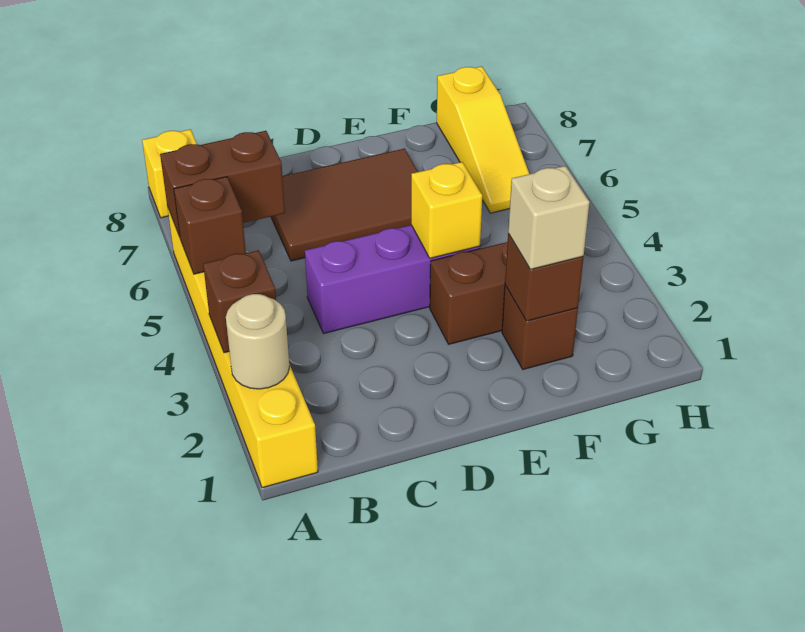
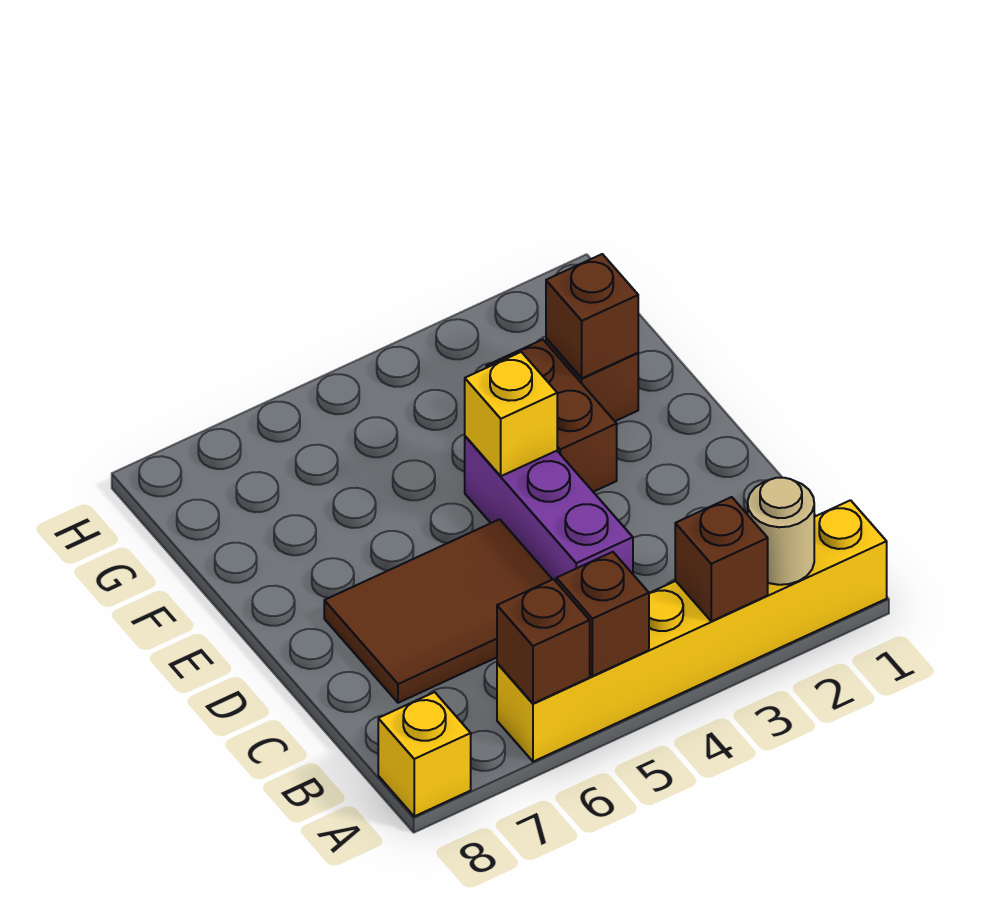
brown 1x2 brick [160,131,285,237] -> brown 1x1 brick [497,579,590,704]
brown 2x3 tile [271,149,418,261] -> brown 2x3 tile turned to [324,519,552,703]
tan 1x1 brick [508,166,590,269] -> none
yellow 1x3 slope [437,66,529,213] -> none

